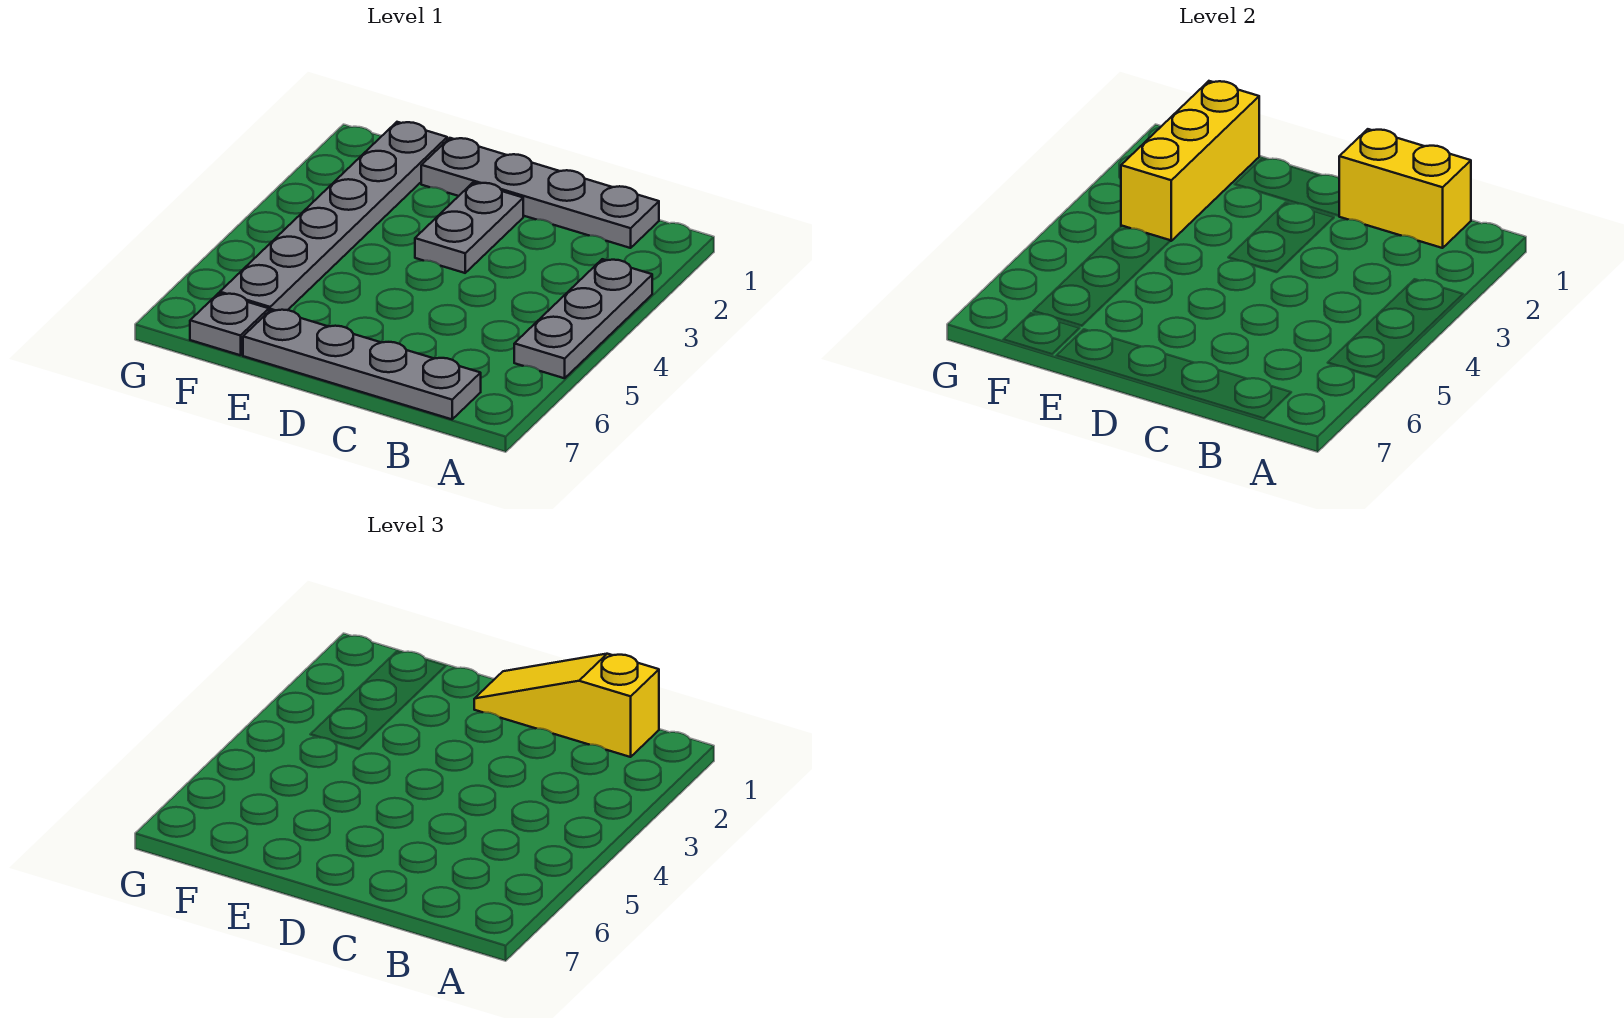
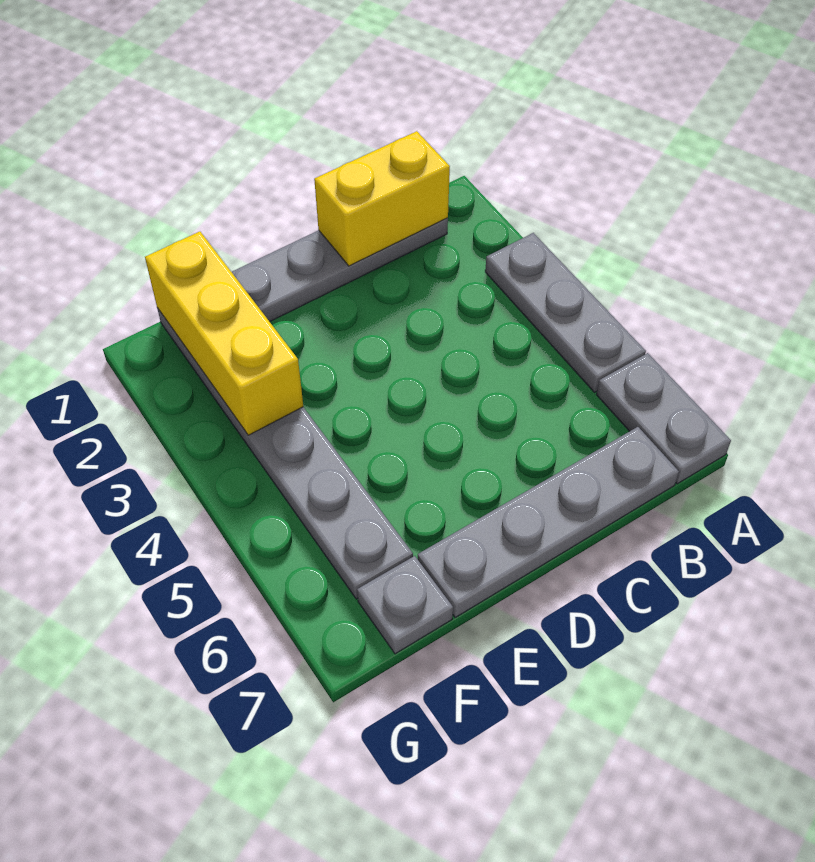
yellow 1x3 slope [474,654,659,757] -> none
grey 1x2 plate [415,183,523,273] -> grey 1x2 plate moved to [596,353,731,484]

